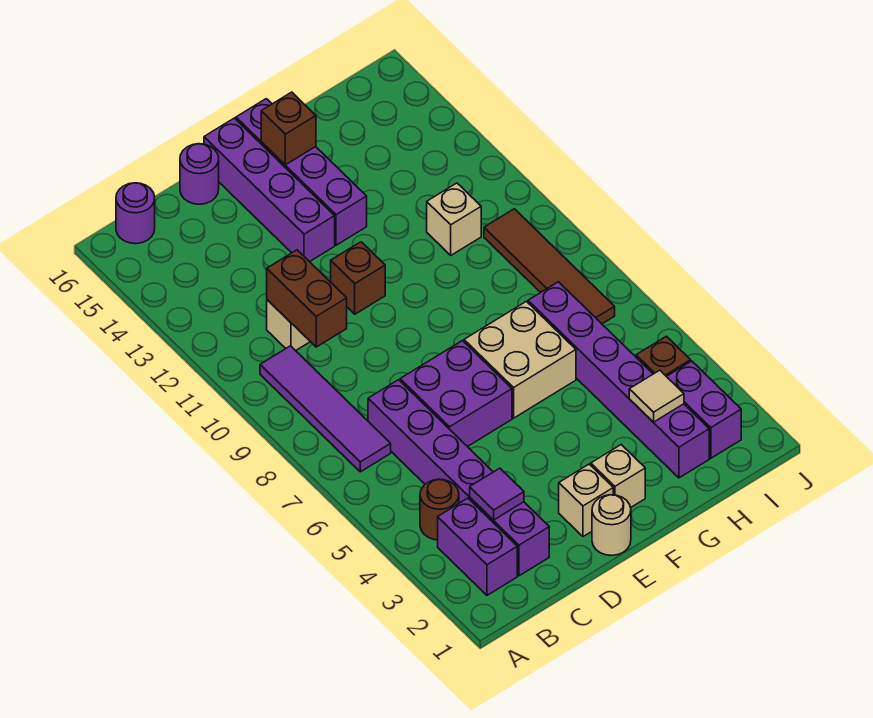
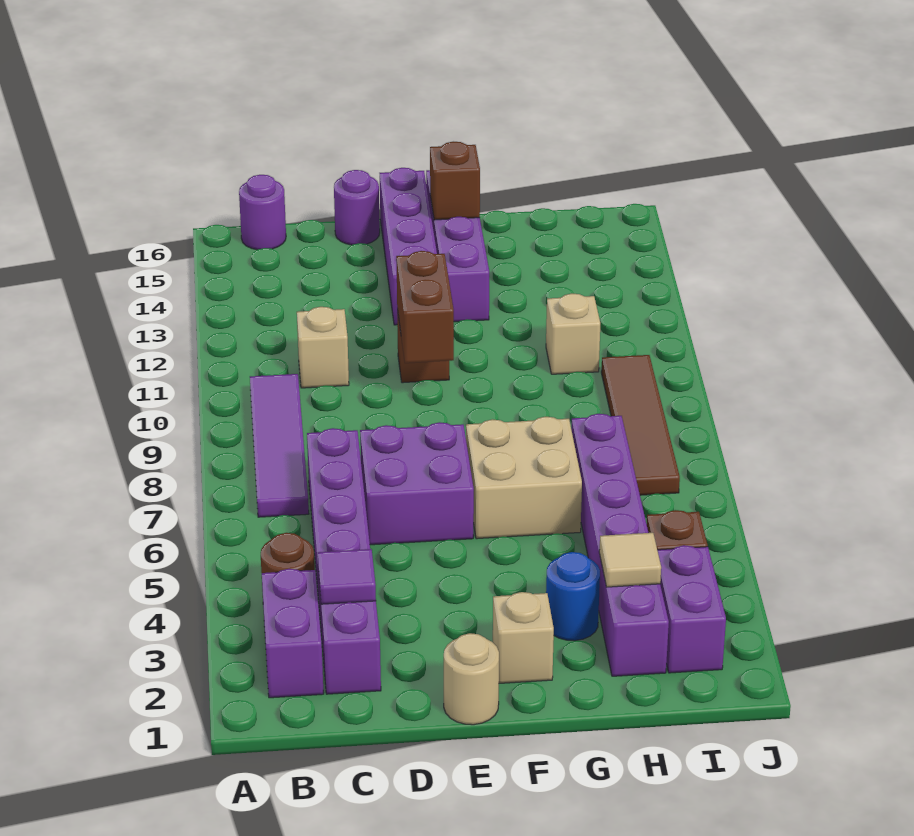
brown 1x2 brick [267,250,347,347] -> brown 1x2 brick moved to [396,251,454,363]
tan 1x1 brick [559,464,613,537] -> none
none -> blue 1x1 round brick [546,552,600,641]

